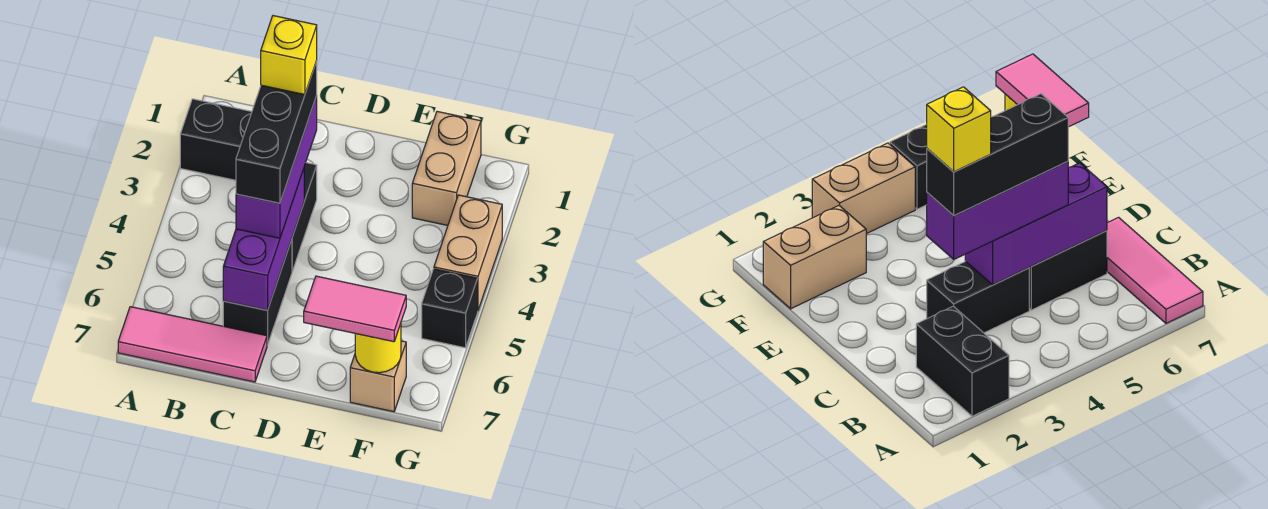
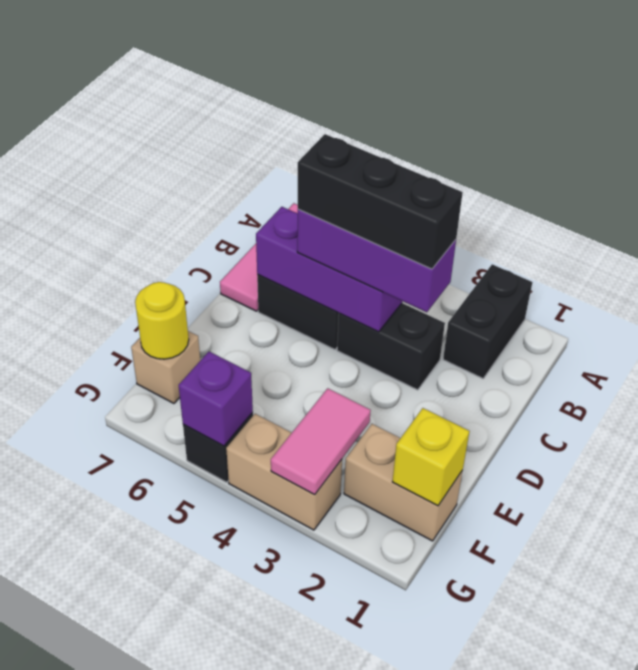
yellow 1x1 brick [261,16,317,95] -> yellow 1x1 brick moved to [393,408,469,506]
pink 1x2 tile [304,276,406,342] -> pink 1x2 tile moved to [271,388,371,494]
none -> purple 1x1 brick [179,352,253,446]

